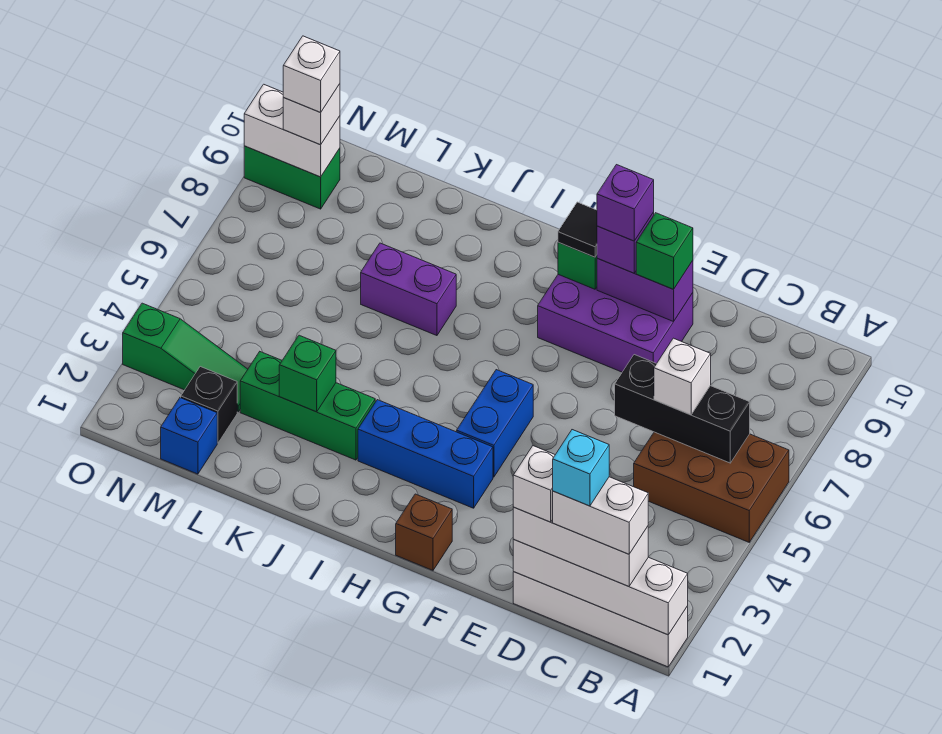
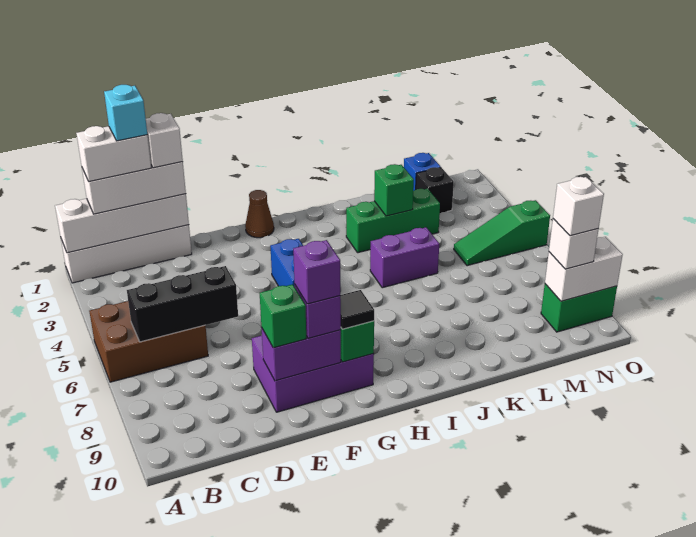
white 1x1 brick [654,338,711,415] -> none
brown 1x1 brick [396,494,452,570] -> brown 1x1 cone [245,190,274,238]
blue 1x3 brick [358,400,493,508] -> none
purple 1x2 brick [361,243,456,336] -> purple 1x2 brick moved to [370,227,439,288]
green 1x3 slope [123,303,248,412] -> green 1x3 slope moved to [454,200,550,266]

